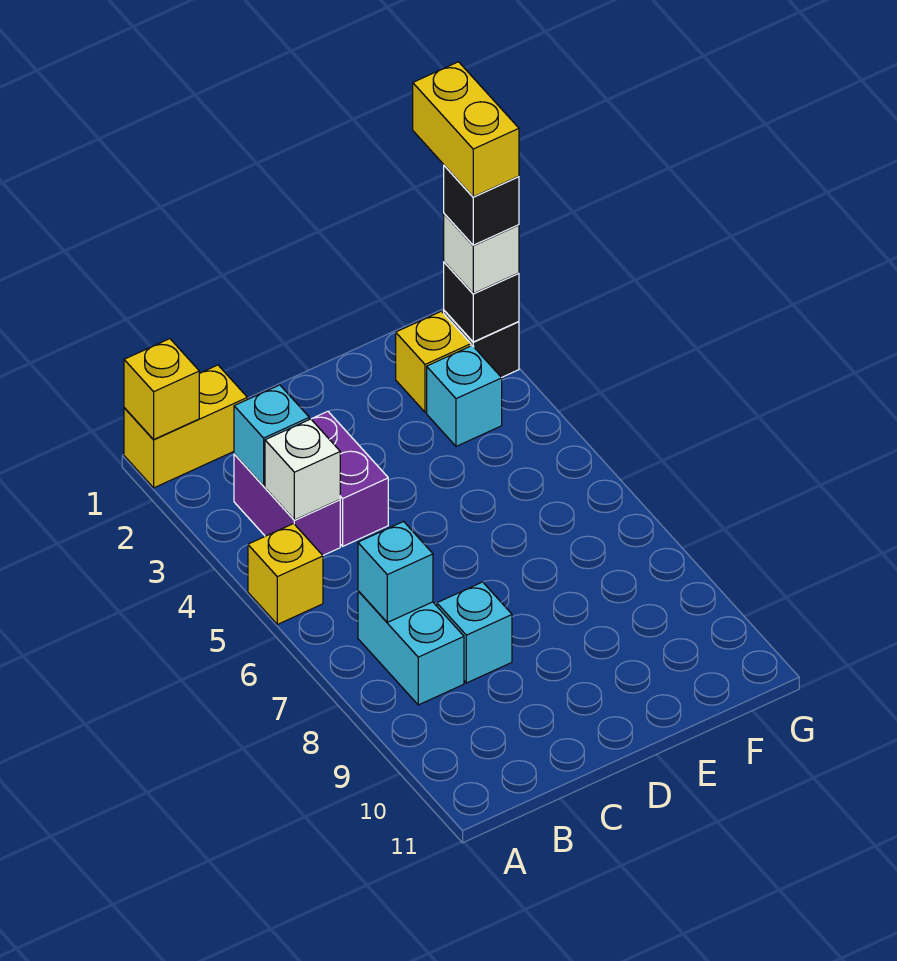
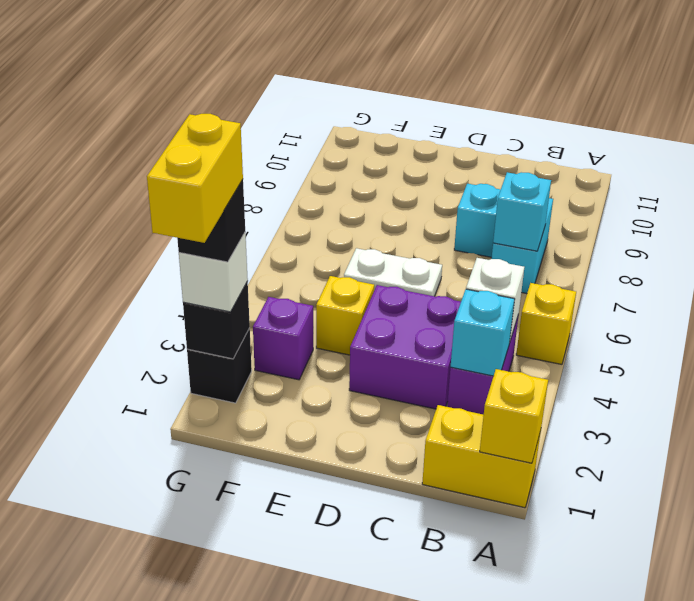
purple 1x2 brick [311,411,388,546] -> purple 2x2 brick [349,285,461,409]
none -> white 1x2 plate [344,248,442,296]
yellow 1x1 brick [396,311,471,412] -> yellow 1x1 brick moved to [316,276,374,355]
cyan 1x1 brick [427,346,502,446] -> purple 1x1 brick [253,297,313,380]

